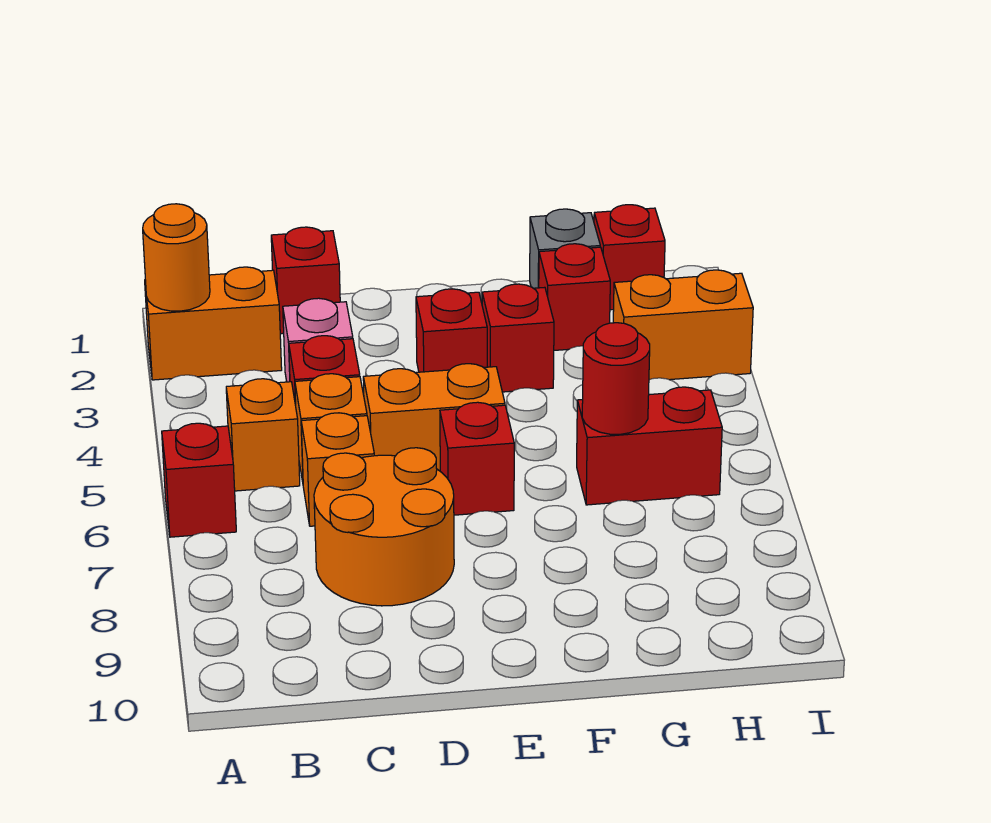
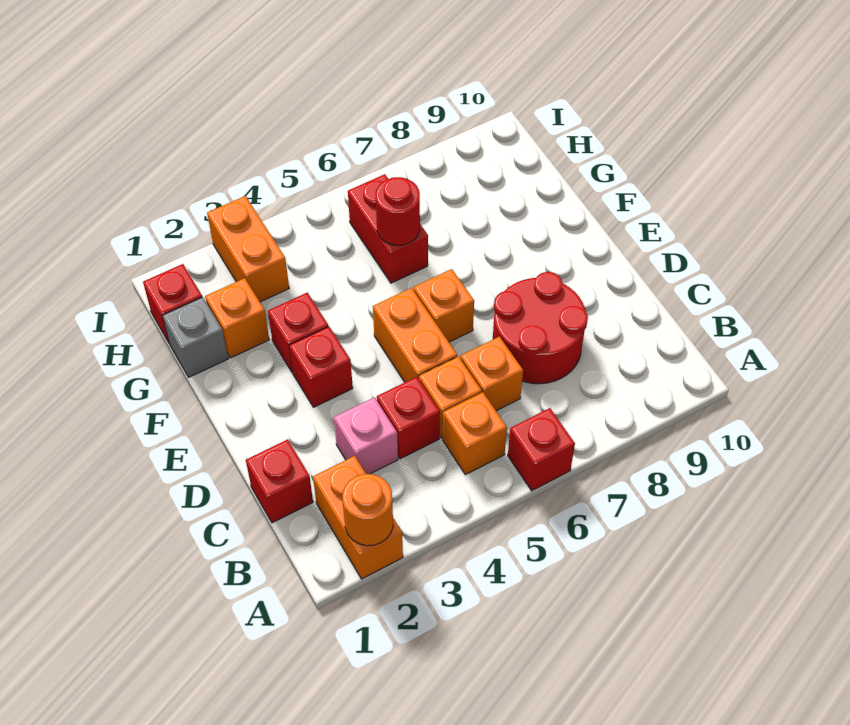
orange 2x2 round brick [314,448,454,606] -> red 2x2 round brick [493,272,588,384]
red 1x1 brick [440,402,514,515] -> orange 1x1 brick [414,269,474,342]
red 1x1 brick [539,244,610,350] -> orange 1x1 brick [205,278,269,358]

